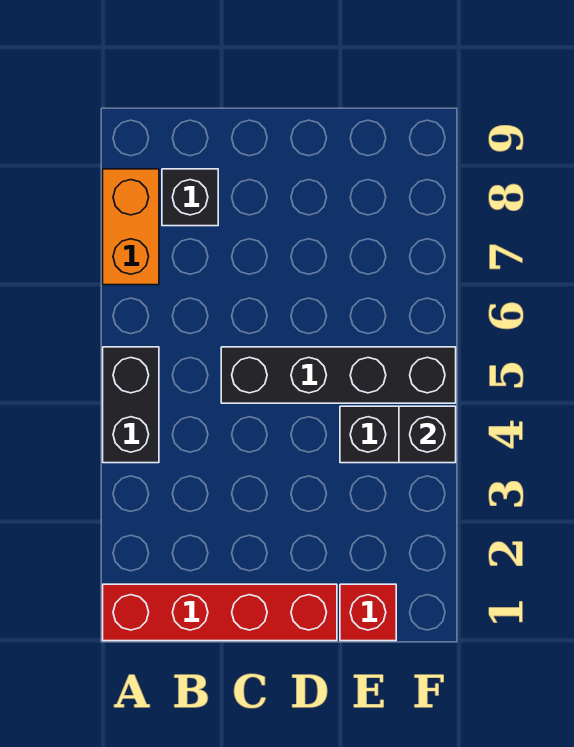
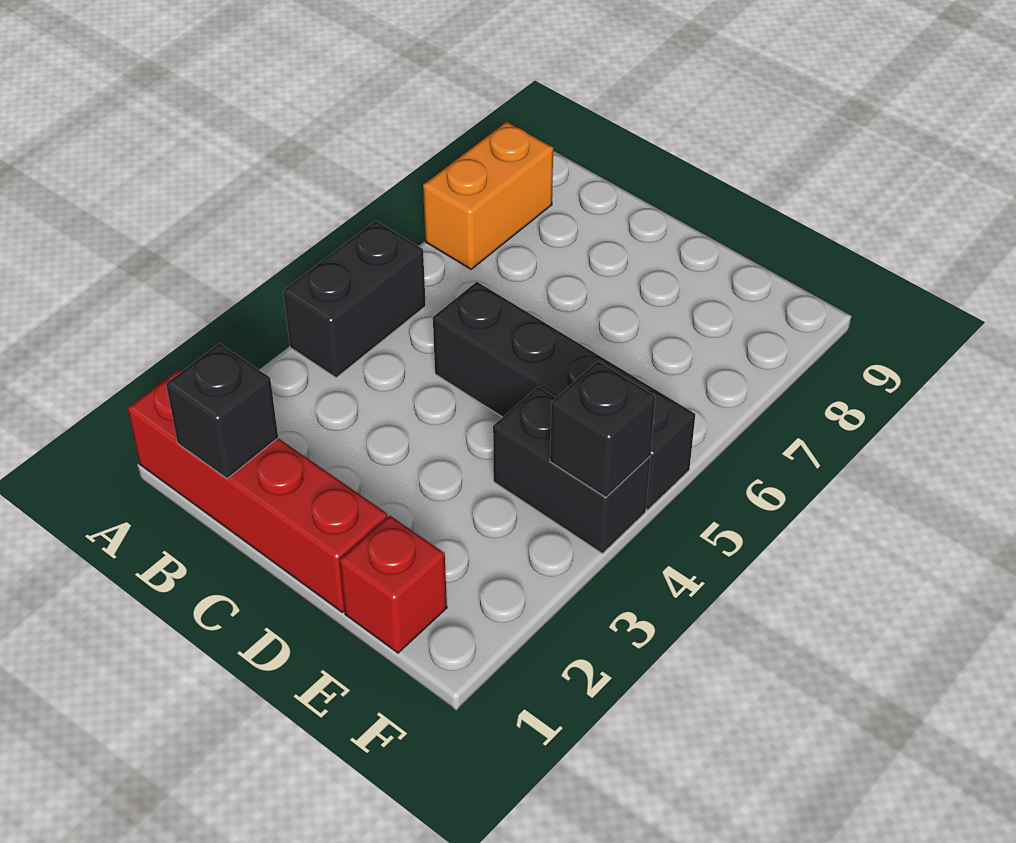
black 1x1 brick [162,169,218,226] -> black 1x1 brick moved to [166,343,278,479]

